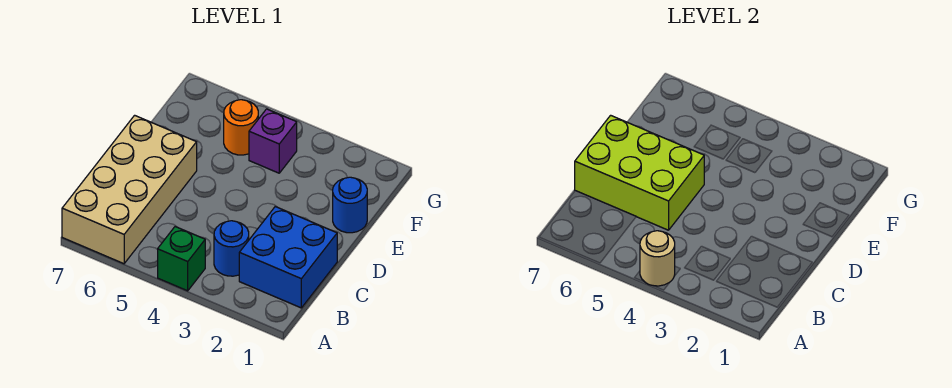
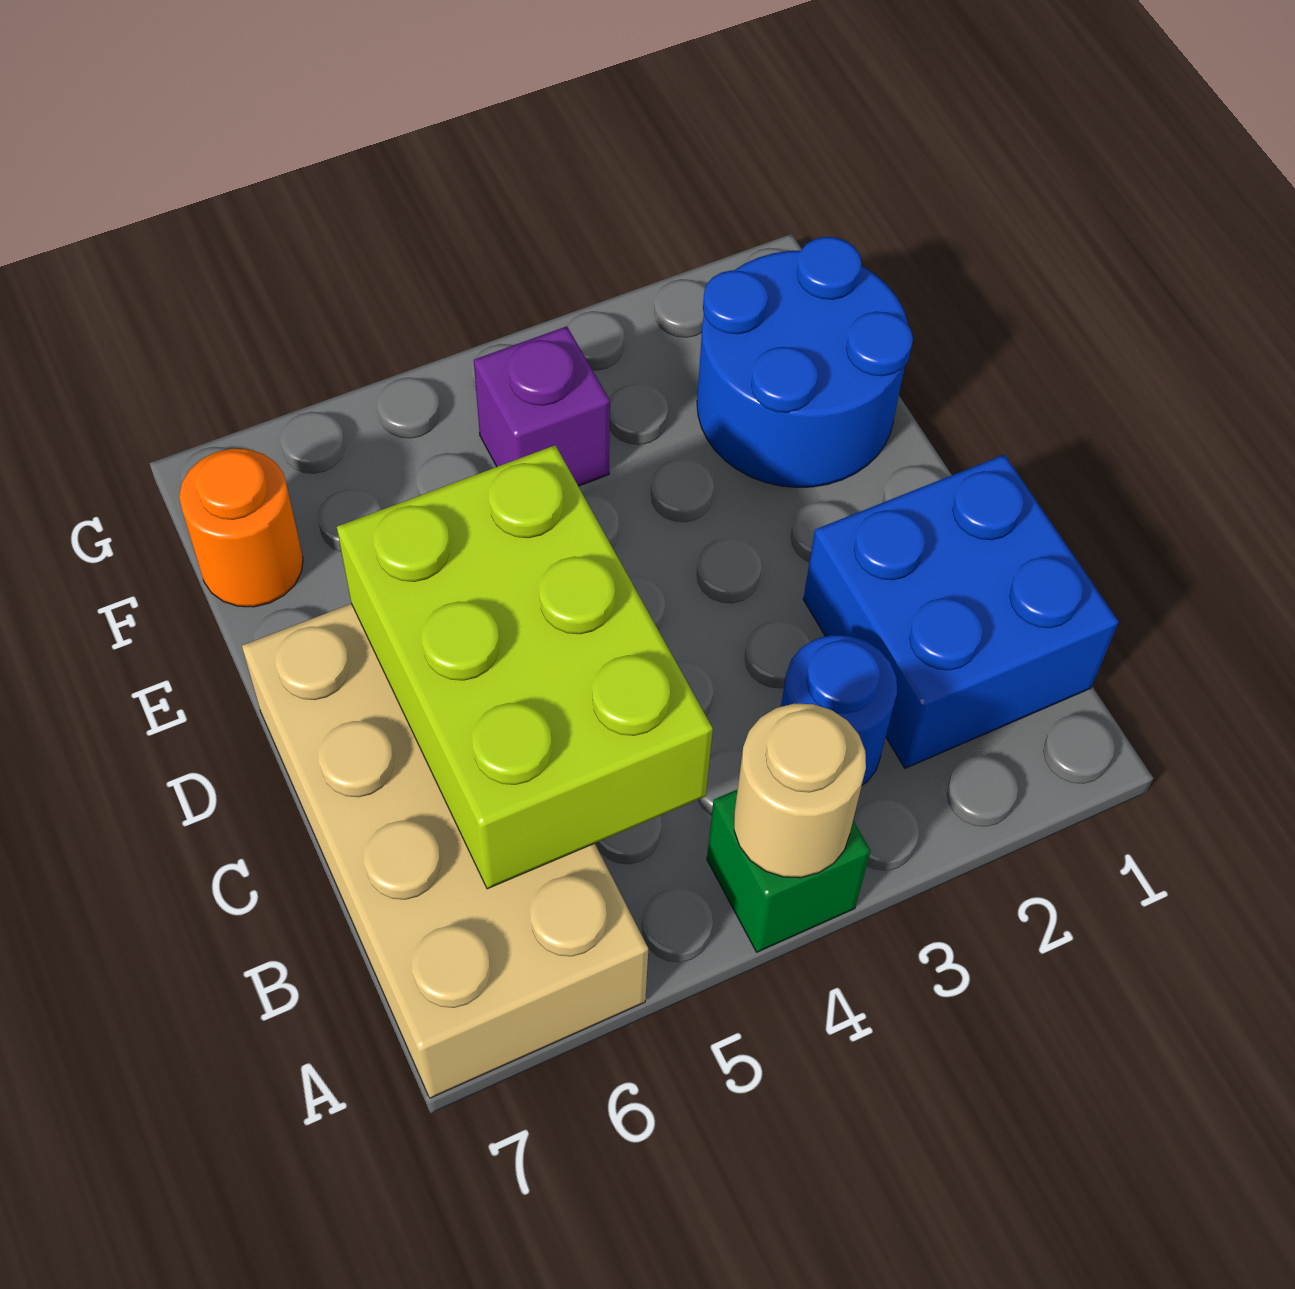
lime 2x3 brick [575,115,704,230] -> lime 2x3 brick turned to [337,445,713,889]
blue 1x1 round brick [333,177,367,233] -> blue 2x2 round brick [697,237,913,488]
orange 1x1 round brick [224,100,258,155] -> orange 1x1 round brick moved to [179,449,303,607]

